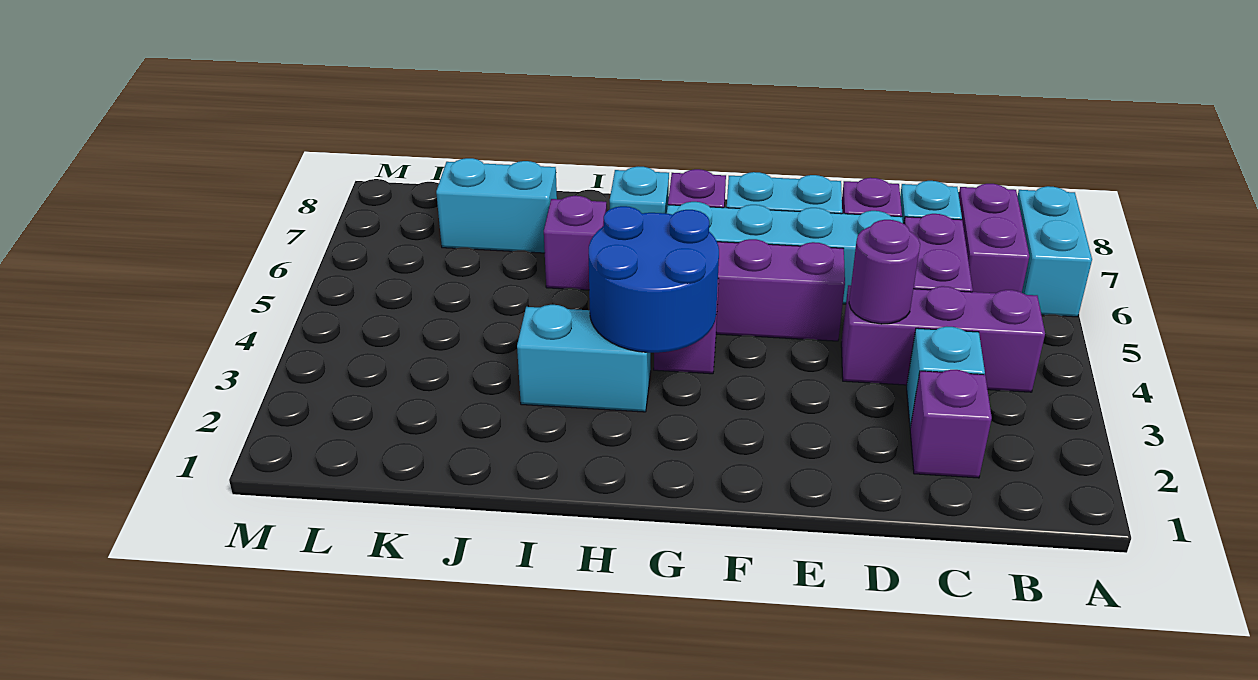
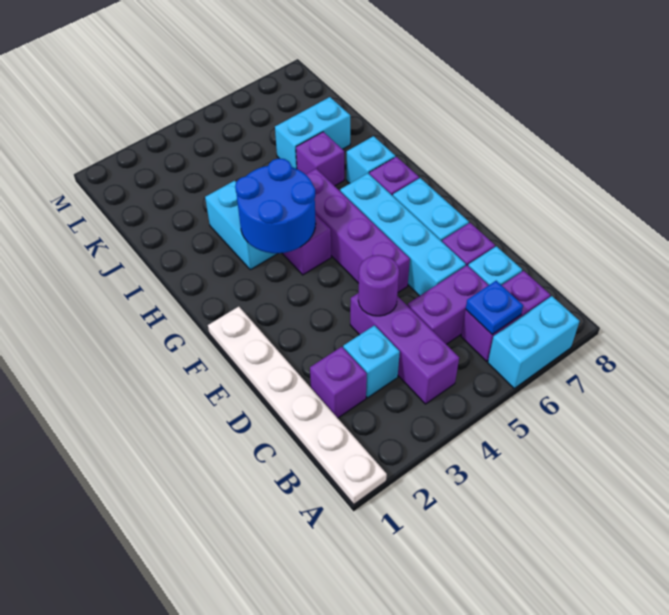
none -> white 1x6 plate [208,306,387,504]
none -> blue 1x1 plate [466,281,523,334]
cyan 1x2 brick [436,158,557,253] -> cyan 1x2 brick turned to [275,97,350,169]

